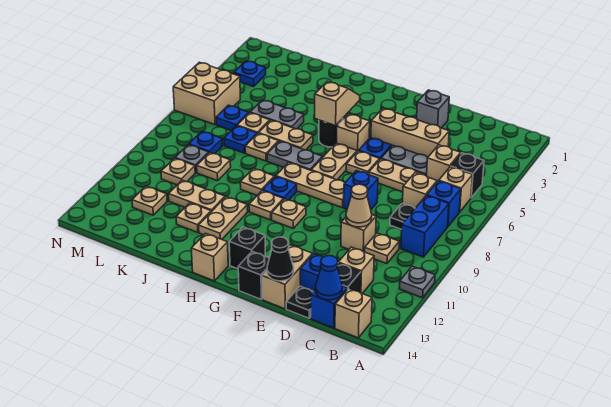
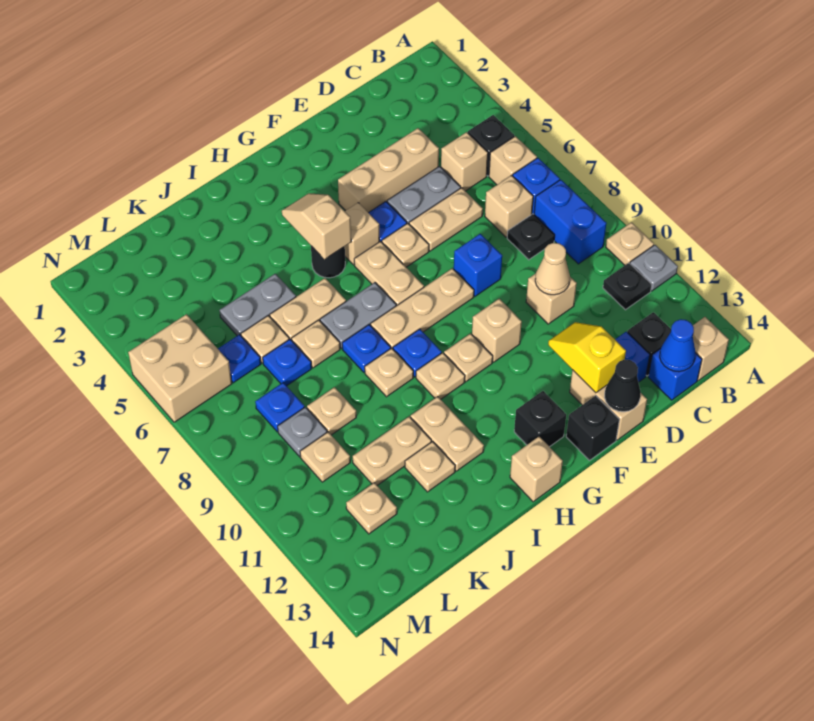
tan 1x1 plate [364,233,399,264] -> tan 1x1 plate moved to [606,222,654,265]
tan 1x1 brick [338,247,374,294] -> tan 1x1 brick moved to [472,299,522,362]
black 1x1 plate [286,286,313,318] -> black 1x1 plate moved to [603,263,652,310]
grey 1x1 brick [417,90,449,128] -> none
none -> yellow 1x2 slope [548,322,626,393]
blue 1x1 plate [234,61,266,87] -> blue 1x1 plate moved to [342,325,391,372]

